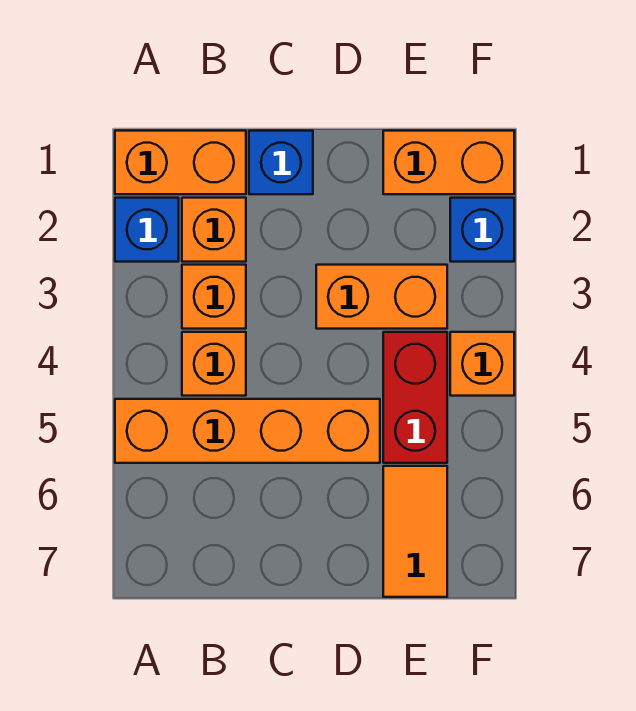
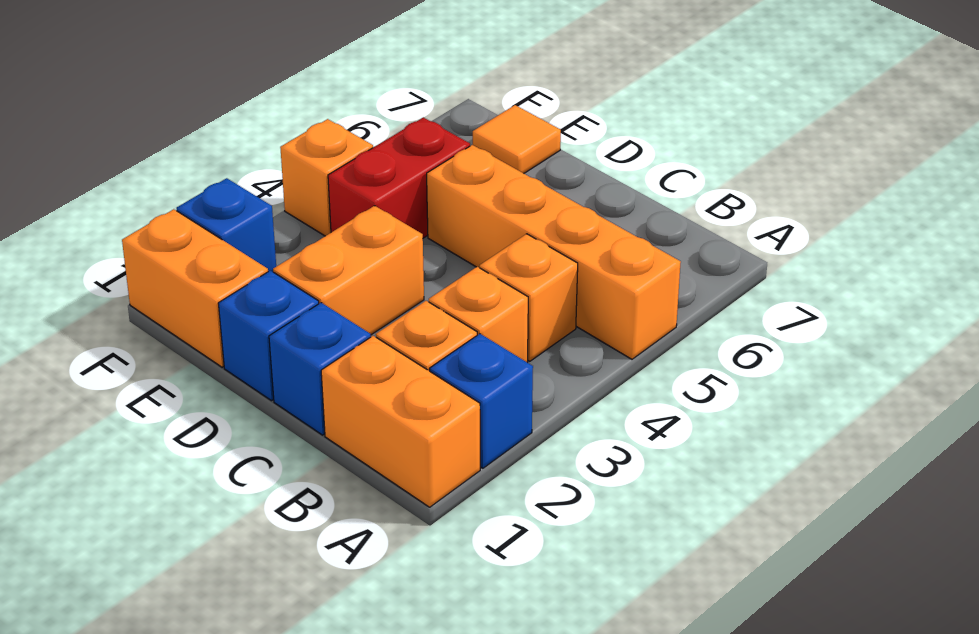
none -> blue 1x1 brick [218,271,319,401]
orange 1x2 brick [316,265,447,329] -> orange 1x2 brick turned to [273,206,424,335]
orange 1x2 tile [383,466,447,597] -> orange 1x1 tile [473,105,561,173]

